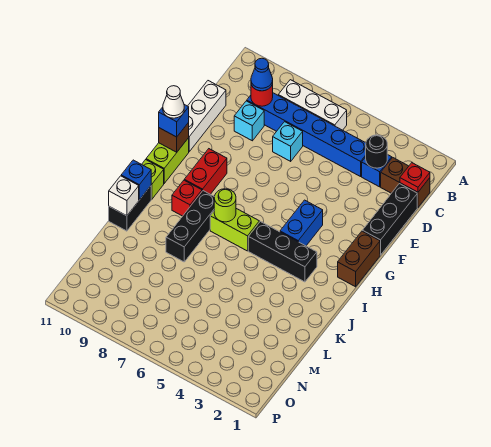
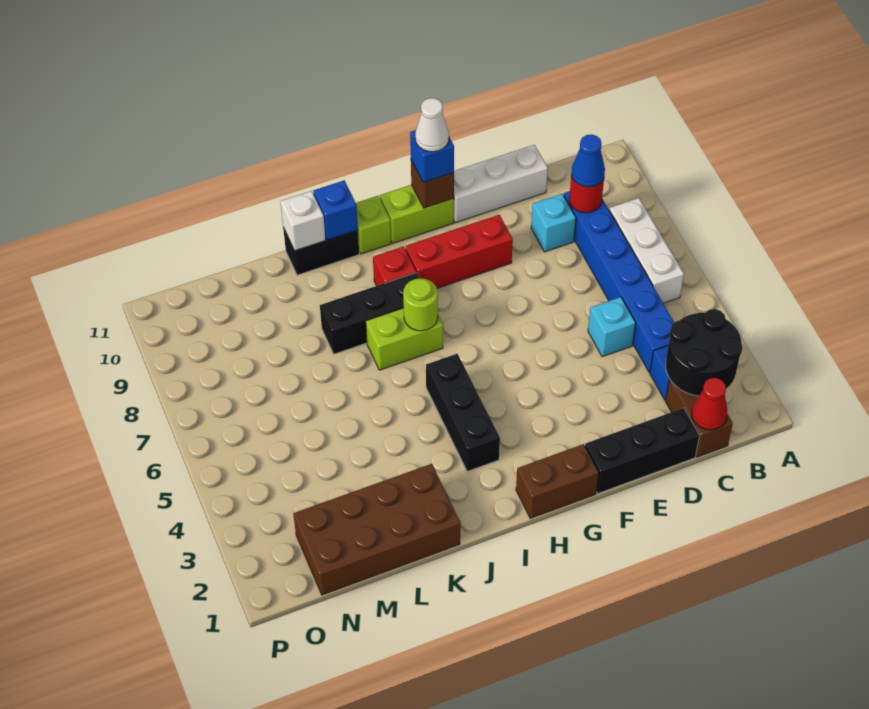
red 1x1 plate [400,163,430,192] -> red 1x1 cone [692,378,727,430]
black 1x1 round brick [366,135,387,168] -> black 2x2 round brick [665,309,743,396]
cyan 1x1 brick [273,122,303,161] -> cyan 1x1 brick moved to [588,297,635,357]
blue 1x2 brick [280,200,323,246] -> none
red 1x2 brick [185,149,227,194] -> red 1x3 brick [405,215,513,288]
lime 1x2 brick [210,209,259,251] -> lime 1x2 brick turned to [366,308,443,370]
none -> brown 2x4 brick [293,464,460,595]

